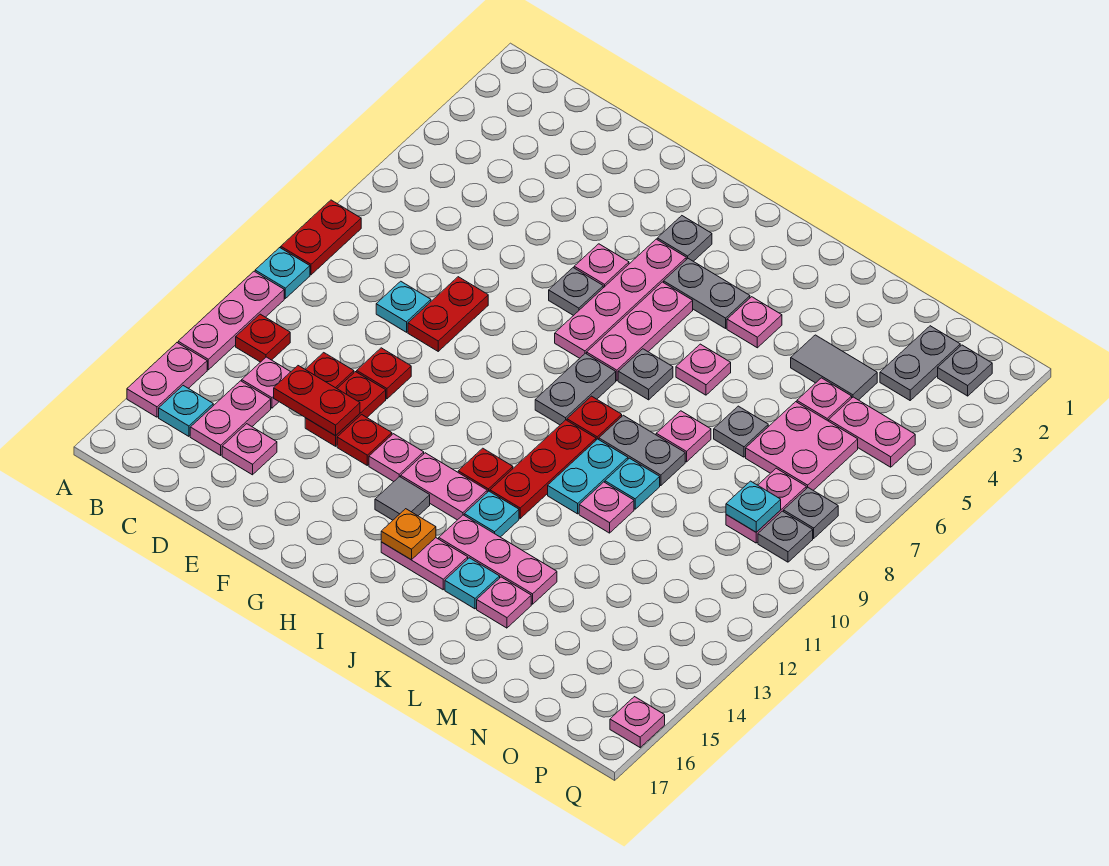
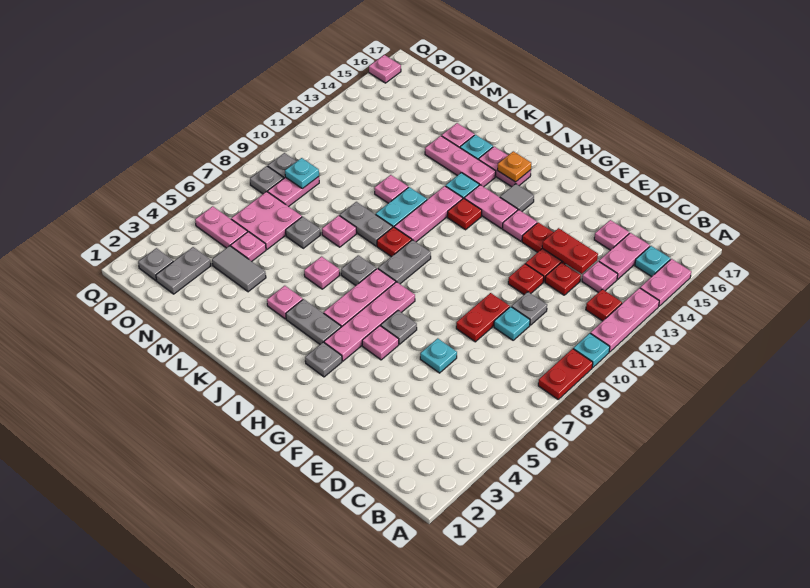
none -> grey 1x1 plate [512,292,547,325]
red 1x3 plate [490,420,596,518] -> pink 1x3 plate [394,186,463,242]
cyan 1x1 plate [605,458,660,509] -> cyan 1x1 plate moved to [420,338,457,373]

